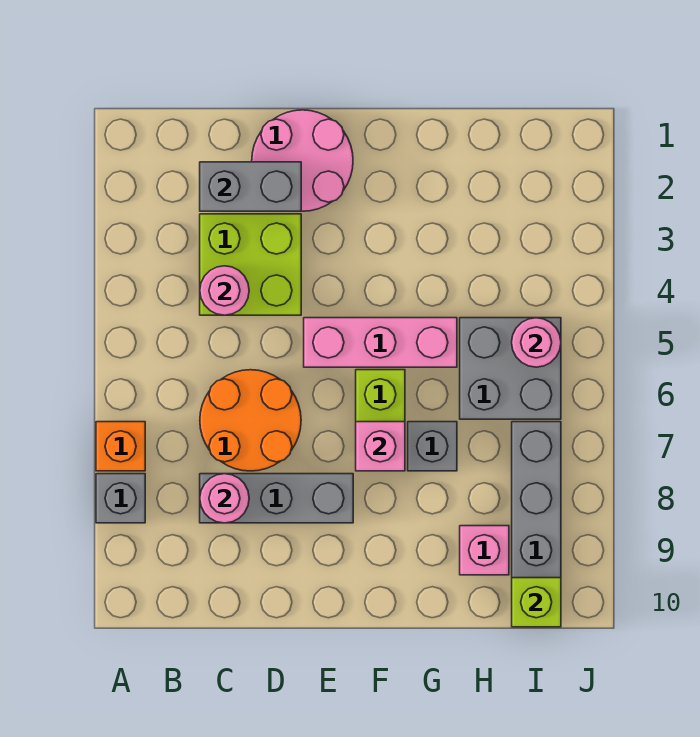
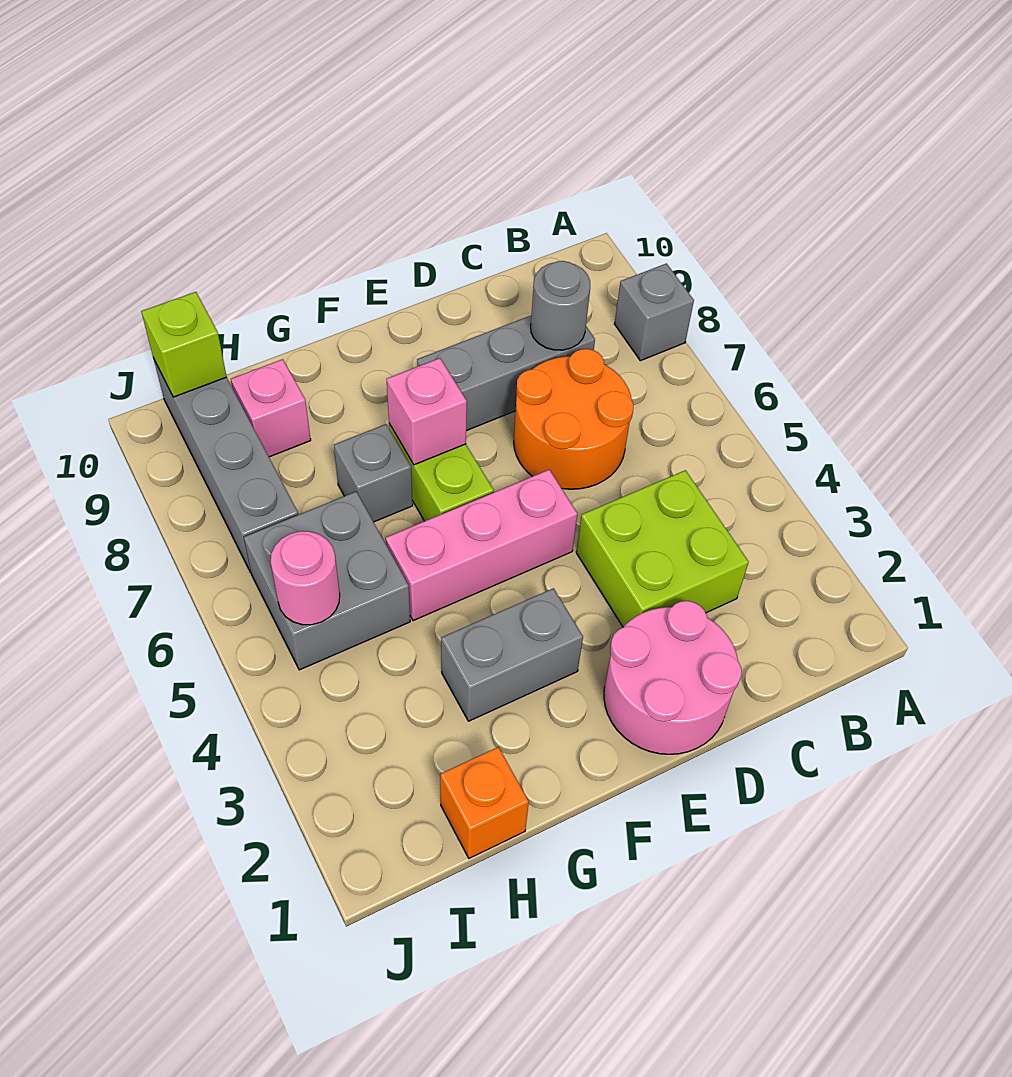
orange 1x1 brick [96,422,145,471] -> orange 1x1 brick moved to [440,747,529,858]
grey 1x2 brick [200,162,301,211] -> grey 1x2 brick moved to [441,588,583,721]
pink 1x1 round brick [200,266,249,315] -> none
pink 1x1 round brick [200,474,249,523] -> grey 1x1 round brick [531,261,590,350]

